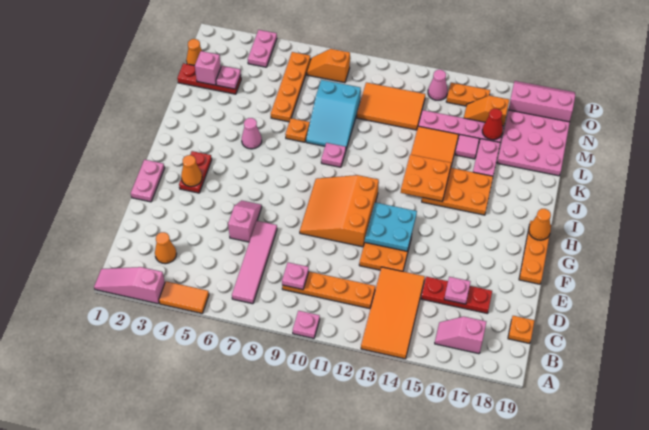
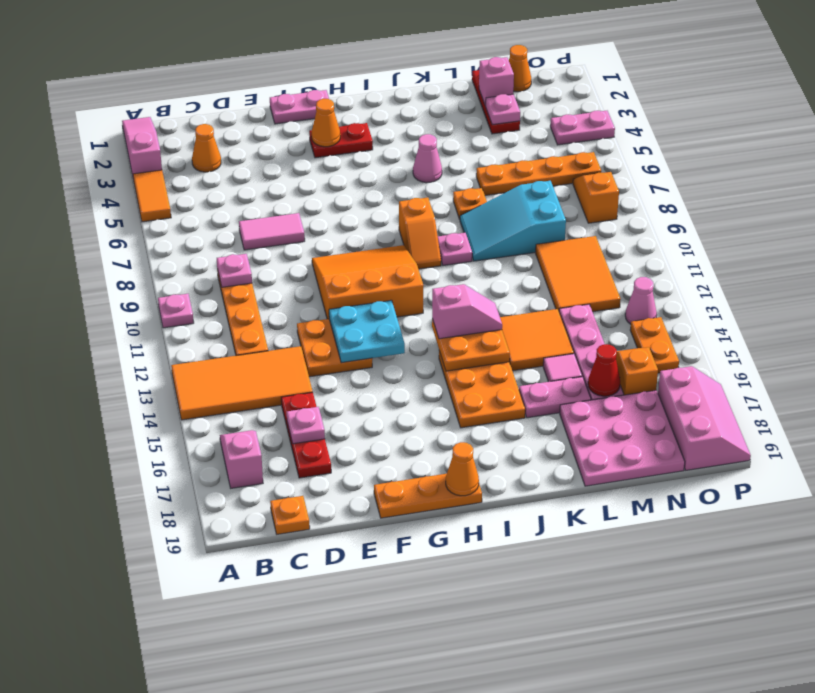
pink 1x4 tile [232,221,277,304] -> pink 1x2 tile [239,213,305,250]
pink 1x2 slope [228,200,262,242] -> pink 1x2 slope moved to [432,284,502,339]
none -> orange 1x2 slope [399,198,441,269]

